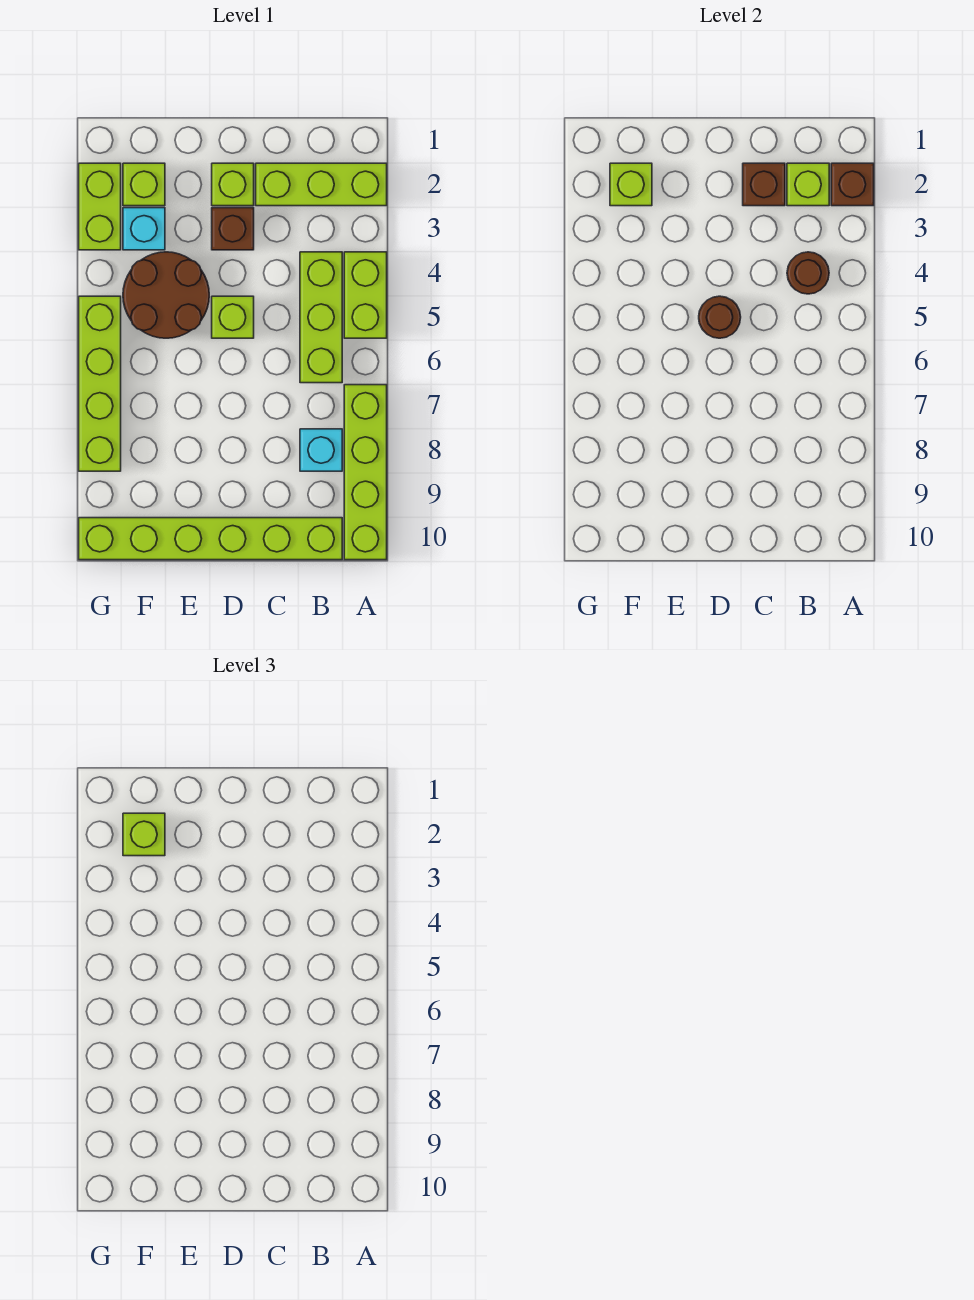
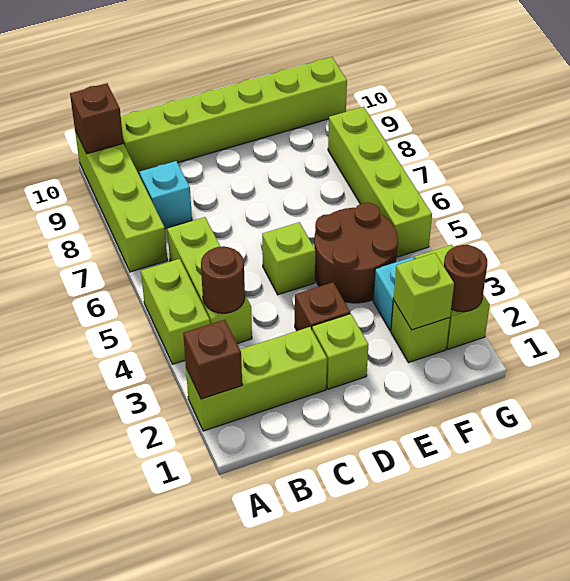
lime 1x1 brick [787,163,829,206] -> none
brown 1x1 brick [743,163,785,206] -> brown 1x1 brick moved to [70,83,123,154]
brown 1x1 round brick [699,296,741,338] -> brown 1x1 round brick moved to [444,245,487,312]
lime 1x1 brick [123,813,165,856] -> none

